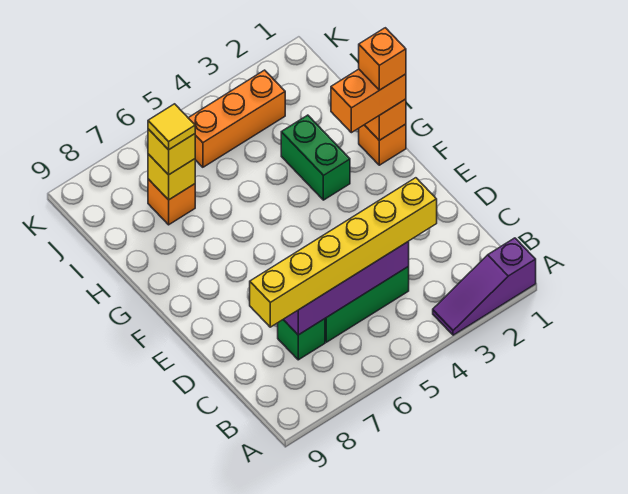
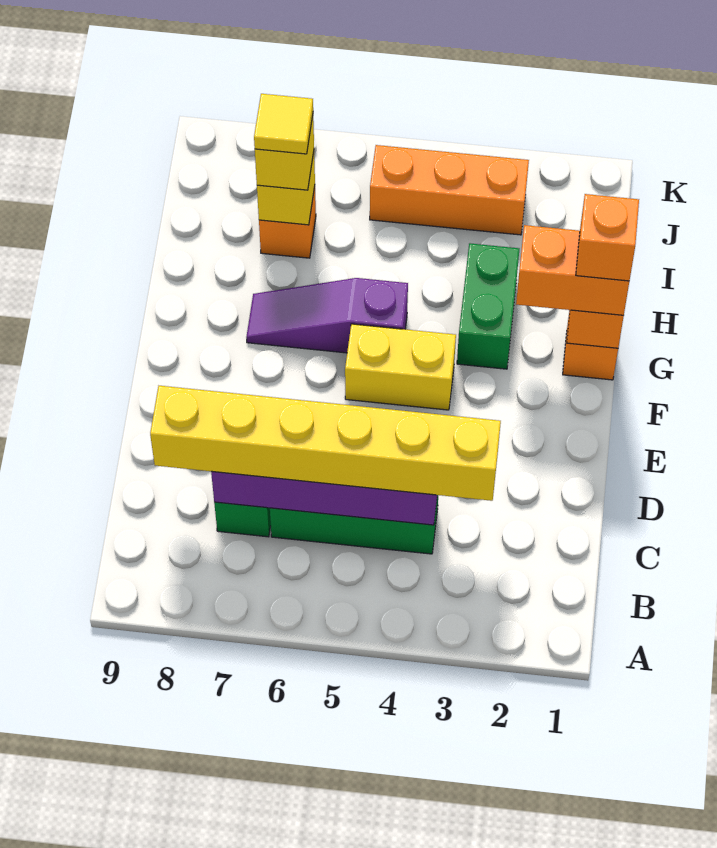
purple 1x3 slope [433,238,536,335] -> purple 1x3 slope moved to [246,278,408,353]
none -> yellow 1x2 brick [345,324,456,410]

